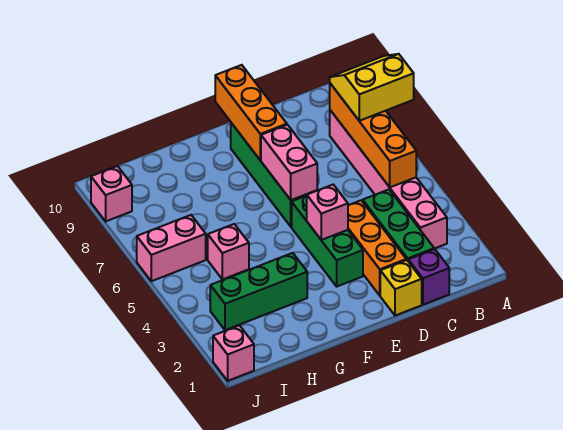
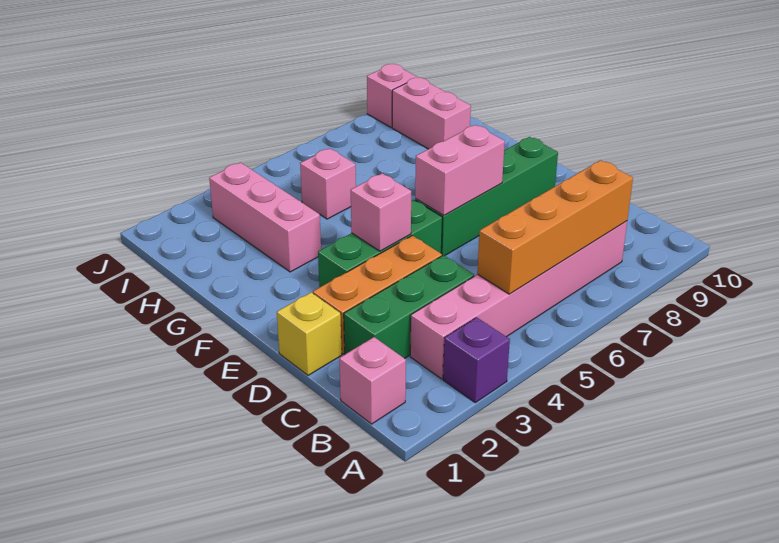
yellow 2x2 slope [330,54,414,121] -> none
purple 1x1 brick [408,249,449,305] -> purple 1x1 brick moved to [443,317,510,403]
orange 1x3 brick [215,65,287,160] -> none
green 1x3 brick [210,253,307,330] -> pink 1x3 brick [209,163,321,272]
pink 1x2 brick [137,215,206,281] -> pink 1x2 brick moved to [392,78,471,149]
pink 1x1 brick [213,325,254,381] -> pink 1x1 brick moved to [339,337,406,424]

